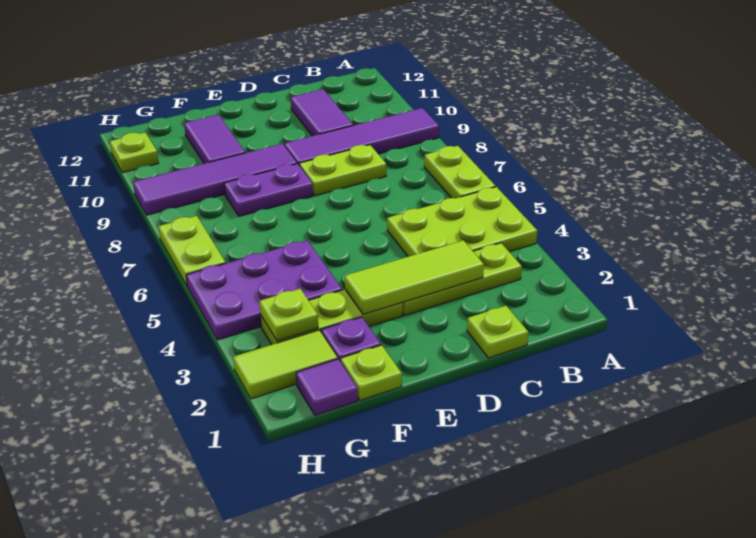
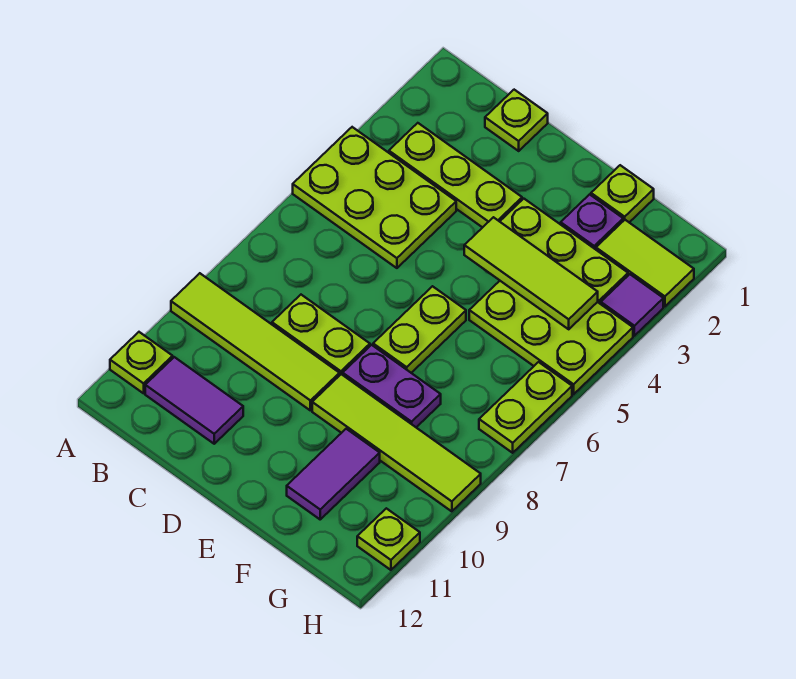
lime 1x2 plate [424,146,495,198] -> lime 1x2 plate moved to [373,286,466,373]
purple 1x4 tile [284,108,439,166] -> lime 1x4 tile [171,273,339,410]
lime 1x3 tile [345,240,484,314] -> lime 1x3 tile moved to [464,217,598,329]
purple 1x2 tile [291,89,353,136] -> purple 1x2 tile turned to [145,357,243,444]
purple 1x4 tile [133,144,297,215] -> lime 1x4 tile [312,374,481,511]
purple 2x3 plate [186,240,342,340] -> lime 2x3 plate [469,281,633,394]
purple 1x1 tile [296,359,358,415] -> purple 1x1 tile moved to [601,274,663,336]
lime 1x1 plate [260,289,318,341] -> lime 1x1 plate moved to [110,332,173,393]

